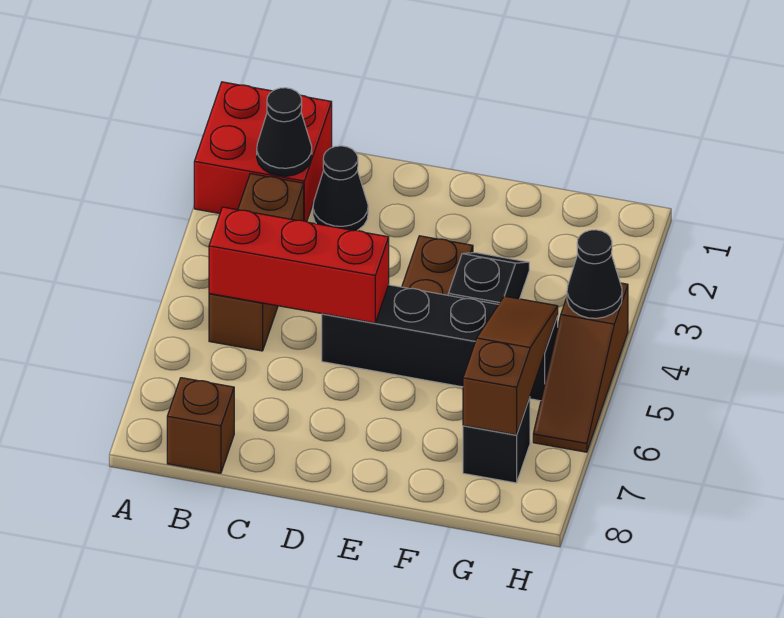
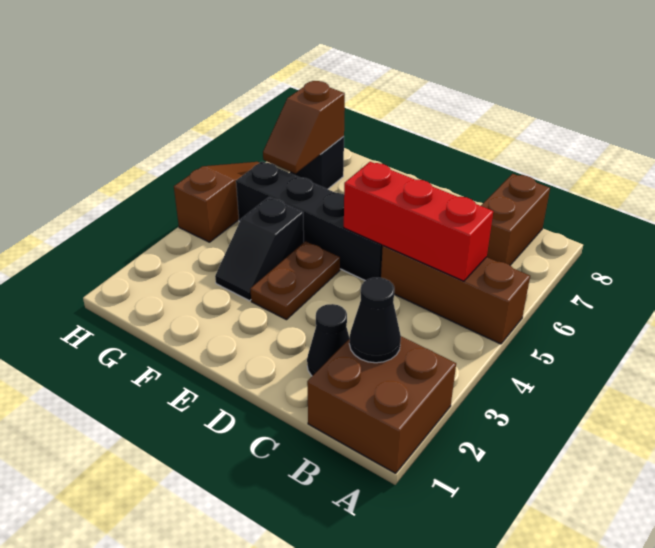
red 2x2 brick [194,82,332,222] -> brown 2x2 brick [307,336,456,473]
brown 1x3 brick [209,174,304,351] -> brown 1x3 brick turned to [381,246,530,344]
brown 1x1 brick [167,378,234,473] -> brown 1x2 brick [481,174,550,265]
brown 1x3 slope [463,296,558,435] -> brown 1x2 slope [263,81,345,173]
black 1x1 cone [567,230,622,318] -> none

